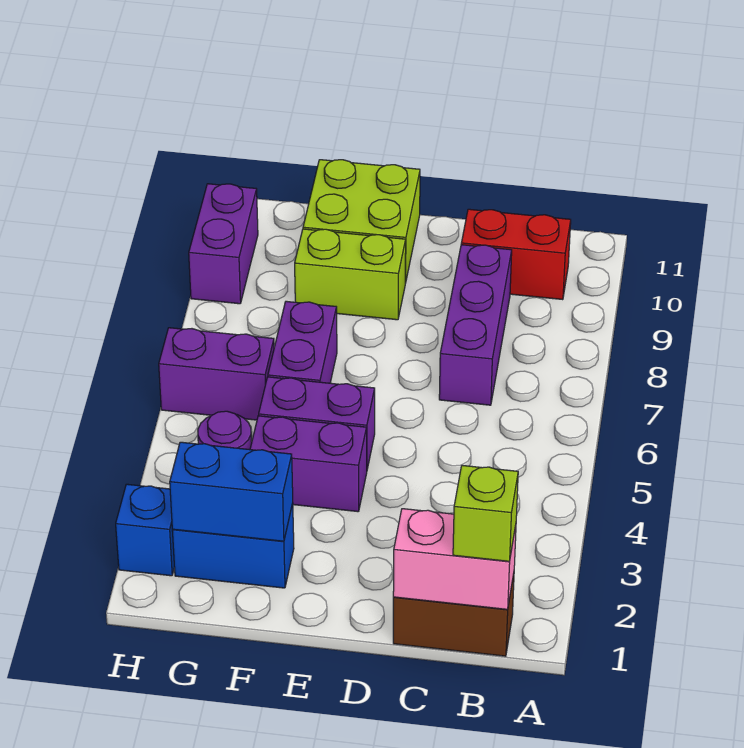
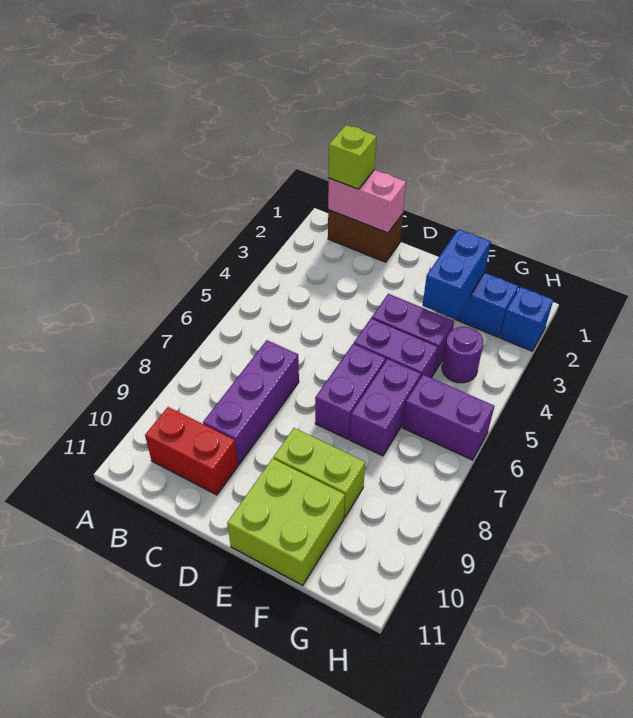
blue 1x2 brick [170,442,293,541] -> blue 1x2 brick turned to [423,229,491,319]
purple 1x2 brick [189,184,258,304] -> purple 1x2 brick moved to [315,344,386,439]

